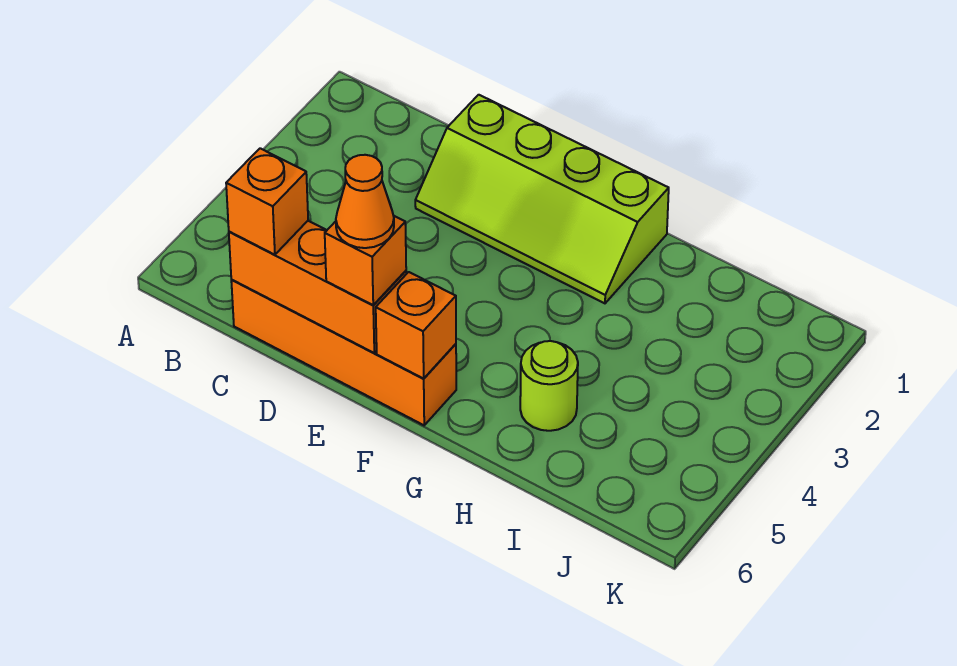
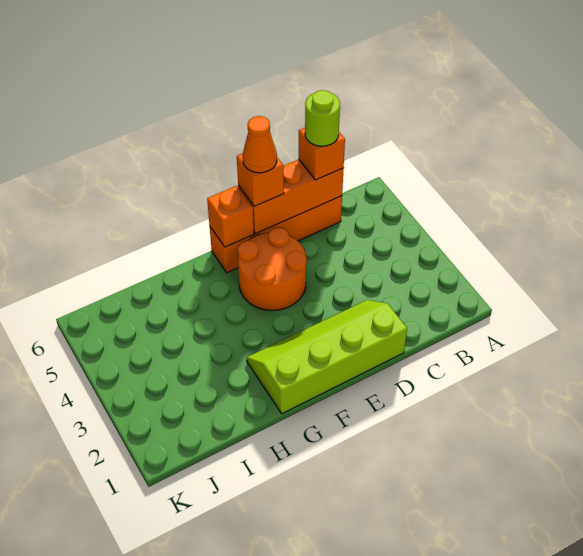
none -> orange 2x2 round brick [238,227,307,310]
lime 1x1 round brick [520,341,578,431] -> lime 1x1 round brick moved to [305,90,340,146]

